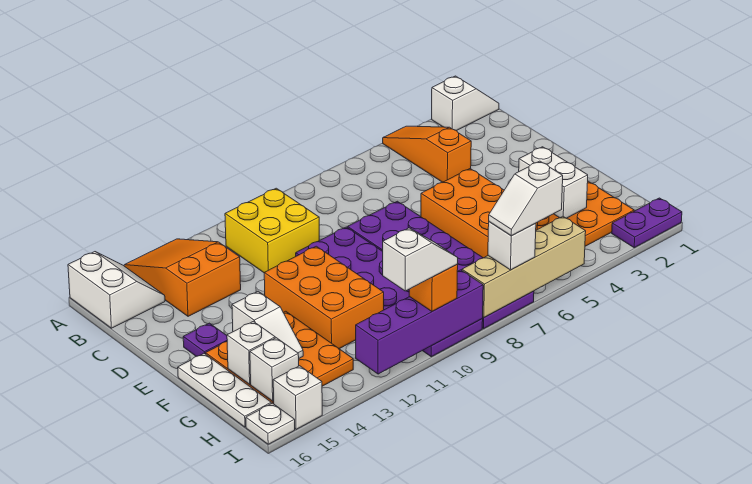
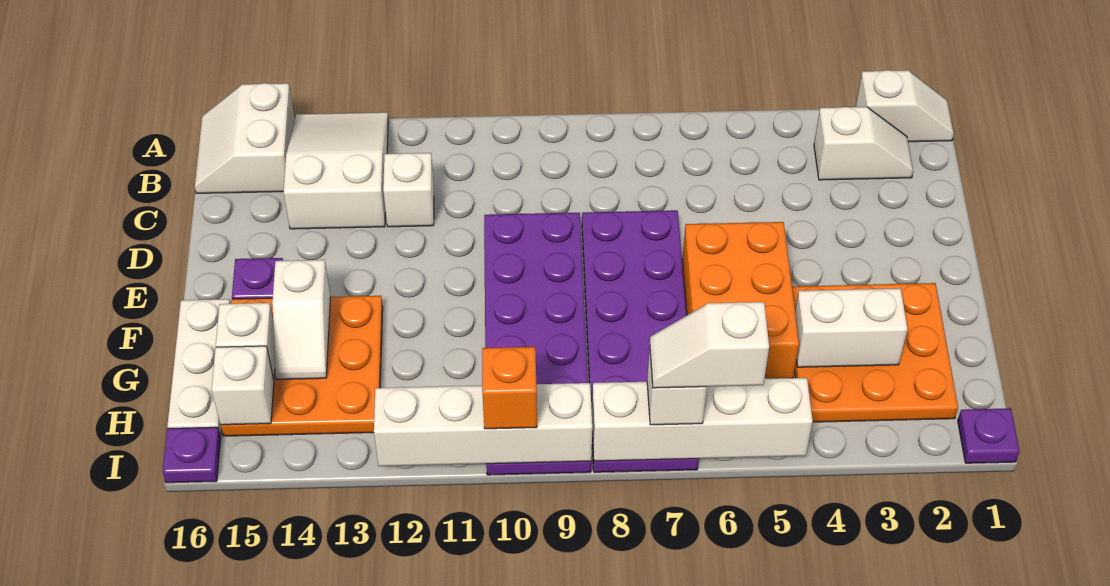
orange 1x3 slope [383,126,471,182] -> none
orange 2x3 slope [124,239,241,316] -> white 2x3 slope [283,112,388,229]
white 2x2 slope [68,252,165,328] -> white 2x2 slope turned to [195,83,295,193]
yellow 2x2 brick [225,188,319,273] -> none
orange 2x3 brick [264,246,384,349] -> none
white 1x2 brick [519,147,588,218] -> white 1x2 brick turned to [795,288,908,367]
purple 1x2 plate [612,198,682,248] -> purple 1x1 plate [958,408,1020,463]
tan 1x4 brick [462,216,586,317] -> white 1x4 brick [592,378,813,461]
purple 1x4 brick [356,270,483,374] -> white 1x4 brick [374,383,592,466]
white 1x2 slope [383,228,458,291] -> white 1x2 slope moved to [814,107,913,180]
white 1x1 brick [273,366,322,429] -> white 1x1 brick moved to [383,153,434,227]
white 1x1 plate [246,403,295,444] -> purple 1x1 plate [162,427,221,483]

